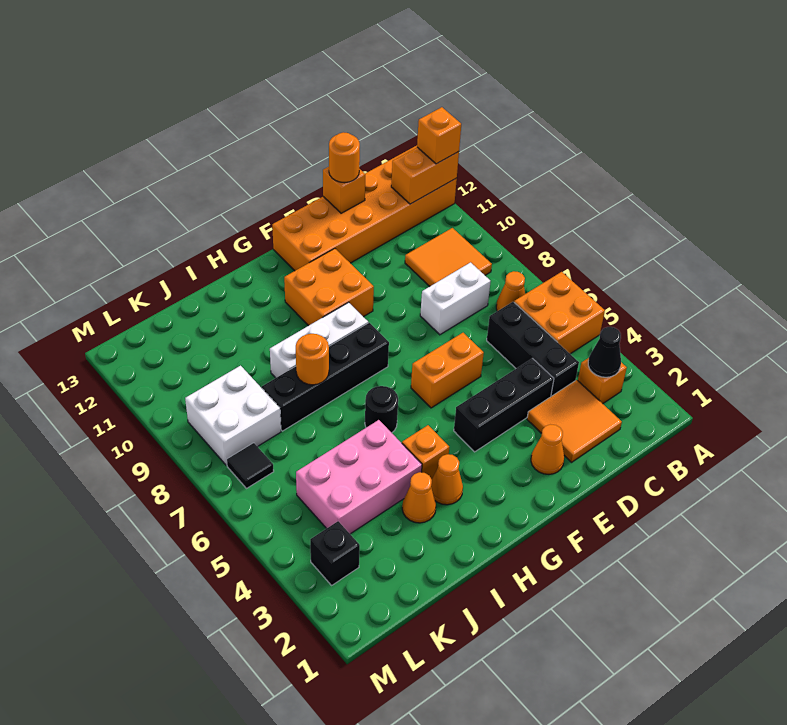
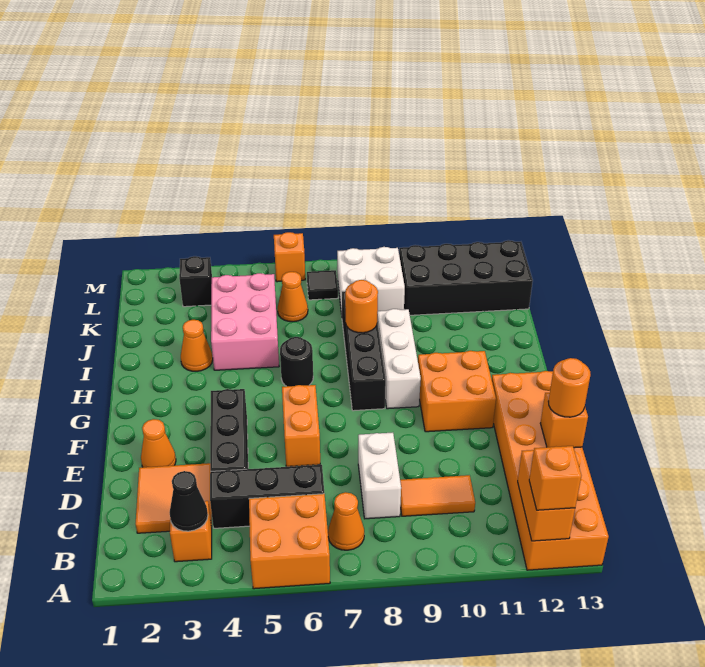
orange 2x2 tile [405,228,492,286] -> orange 1x2 tile [400,475,475,516]
orange 1x1 cone [431,454,463,505] -> orange 1x1 cone moved to [278,272,308,322]
orange 1x1 brick [402,425,449,479] -> orange 1x1 brick moved to [274,232,305,282]
none -> black 2x4 brick [399,240,533,315]

